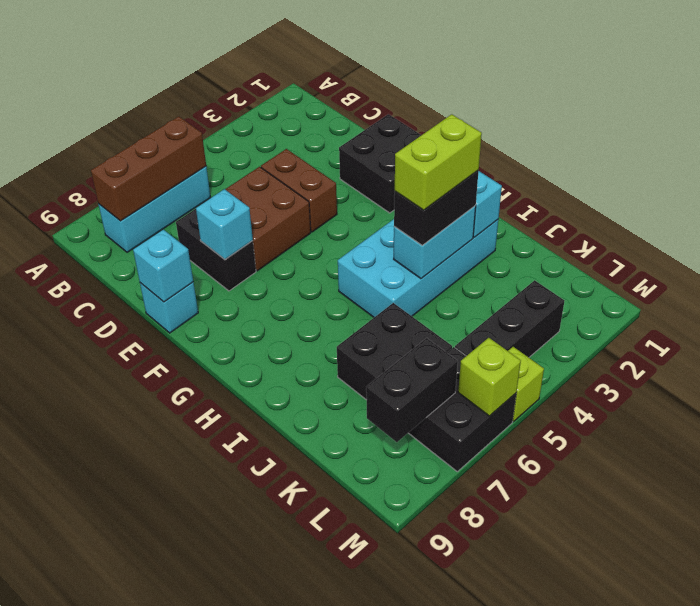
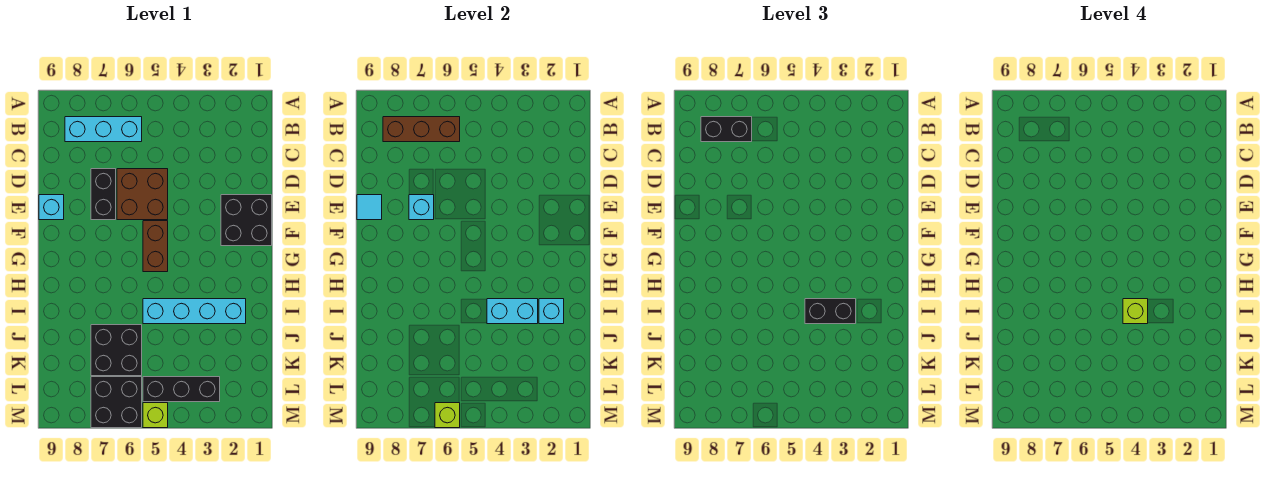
brown 1x2 brick [261,149,337,232] -> brown 1x2 brick moved to [143,221,168,272]
cyan 1x1 brick [133,230,193,302] -> cyan 1x1 tile [357,195,382,220]
cyan 2x4 brick [338,219,498,317] -> cyan 1x4 brick [143,299,246,324]
lime 1x2 brick [395,114,482,210] -> lime 1x1 brick [1123,299,1148,324]
black 1x2 brick [366,338,458,442] -> black 1x2 brick moved to [701,117,752,142]

